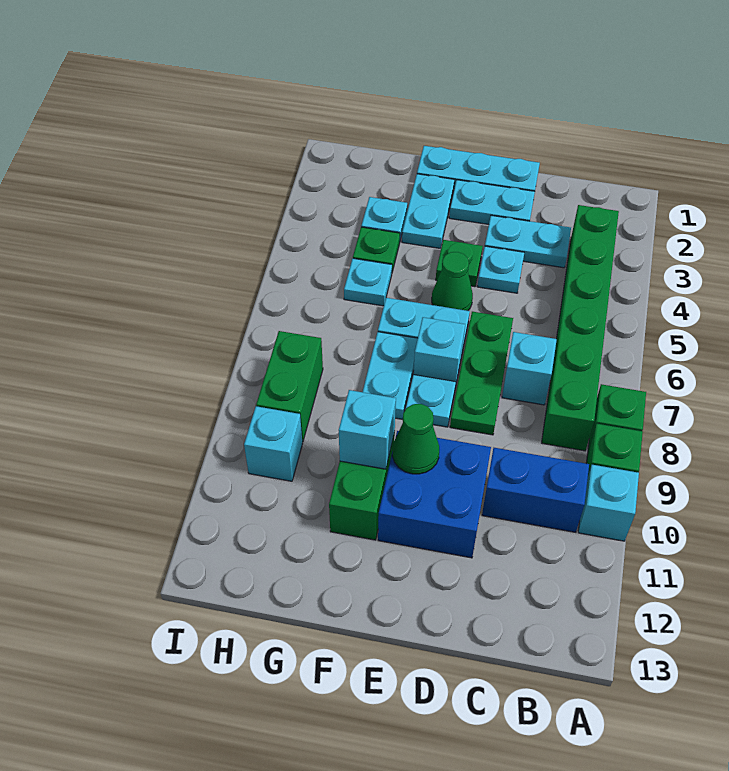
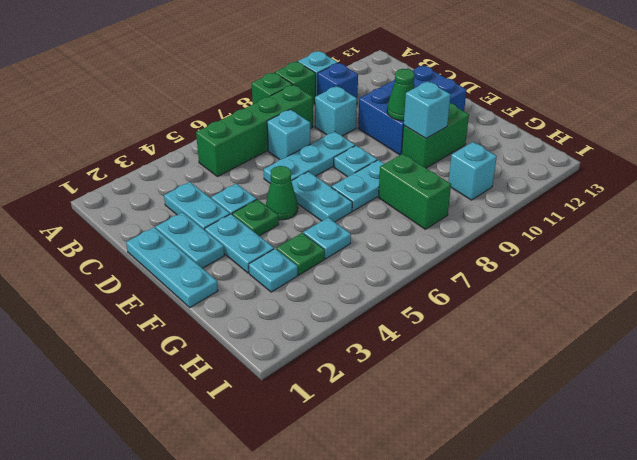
green 1x6 brick [542,205,619,451] -> green 1x4 brick [196,85,313,177]
blue 1x2 brick [482,448,589,532] -> blue 1x1 brick [318,63,358,98]
green 1x3 plate [450,312,513,435] -> cyan 1x3 plate [264,132,355,183]
blue 2x2 brick [378,431,491,558] -> blue 2x3 brick [358,66,466,155]
cyan 1x1 brick [413,317,465,387] -> cyan 1x1 brick moved to [315,86,357,136]
cyan 1x2 plate [402,174,454,248] -> cyan 1x2 plate turned to [205,214,274,273]
green 1x2 brick [256,331,323,442] -> green 1x2 brick turned to [378,154,451,229]

